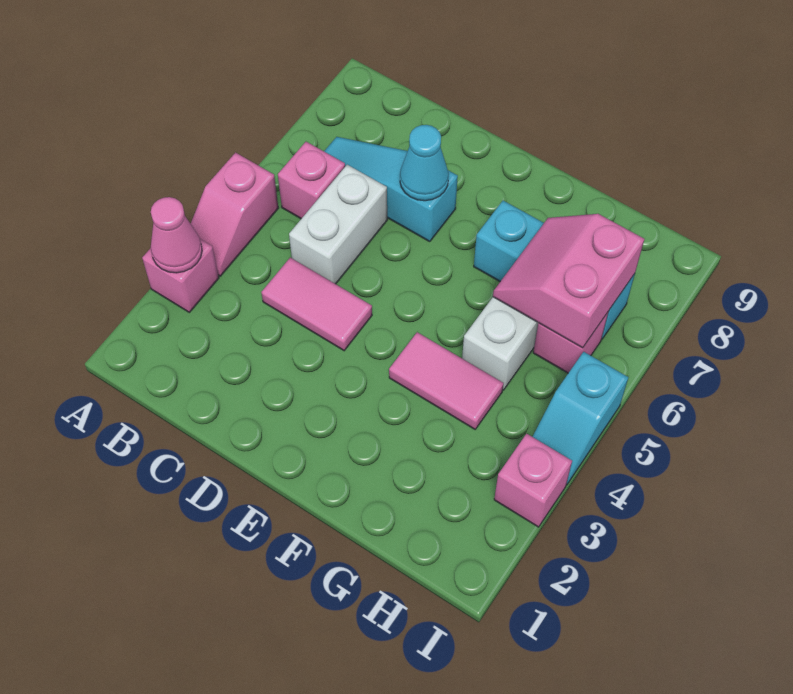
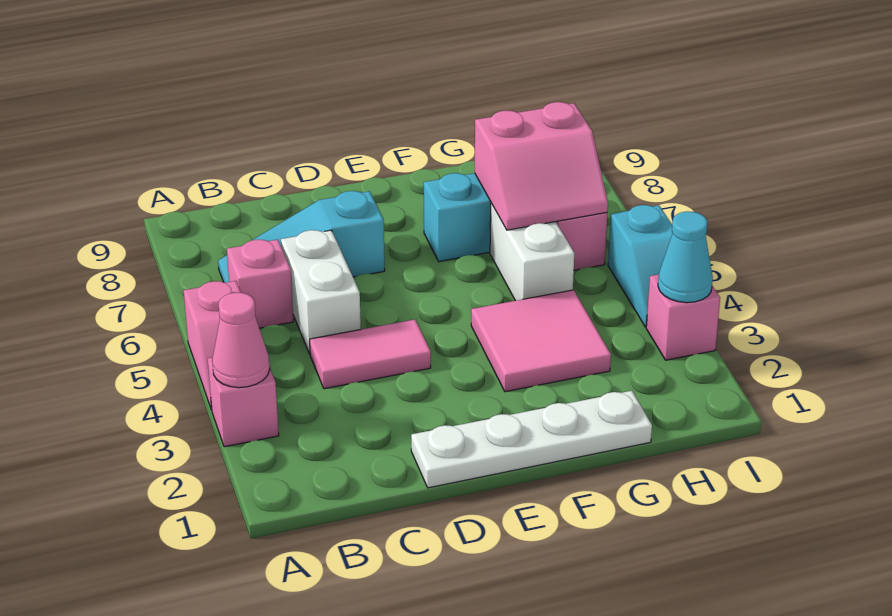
none -> white 1x4 plate [411,391,652,488]
cyan 1x1 cone [400,125,449,201] -> cyan 1x1 cone moved to [658,211,713,303]
pink 1x2 tile [389,332,503,429] -> pink 2x2 tile [471,290,611,392]
pink 2x2 slope [493,214,644,348] -> pink 2x2 slope turned to [475,102,608,230]

